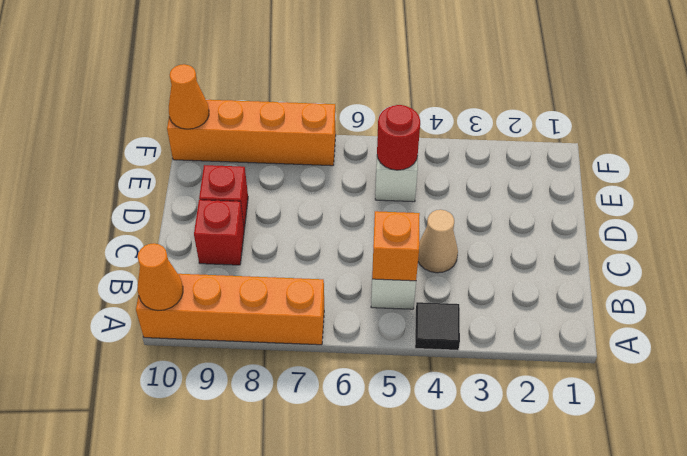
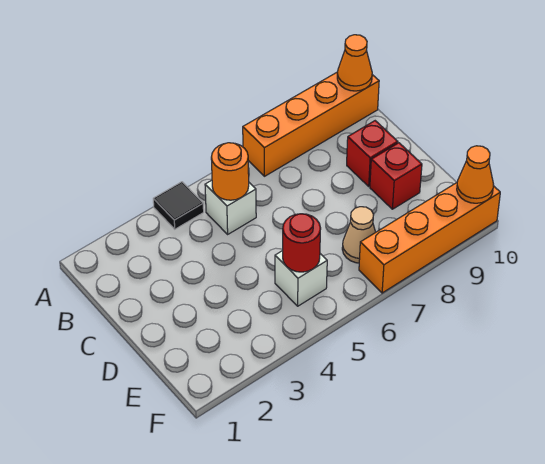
orange 1x1 brick [372,211,420,281] -> orange 1x1 round brick [211,143,249,200]
tan 1x1 cone [418,210,458,273] -> tan 1x1 cone moved to [342,207,376,263]

